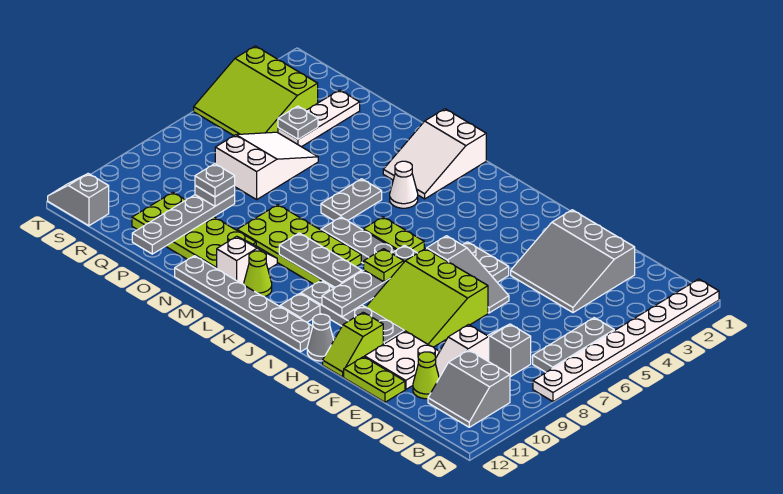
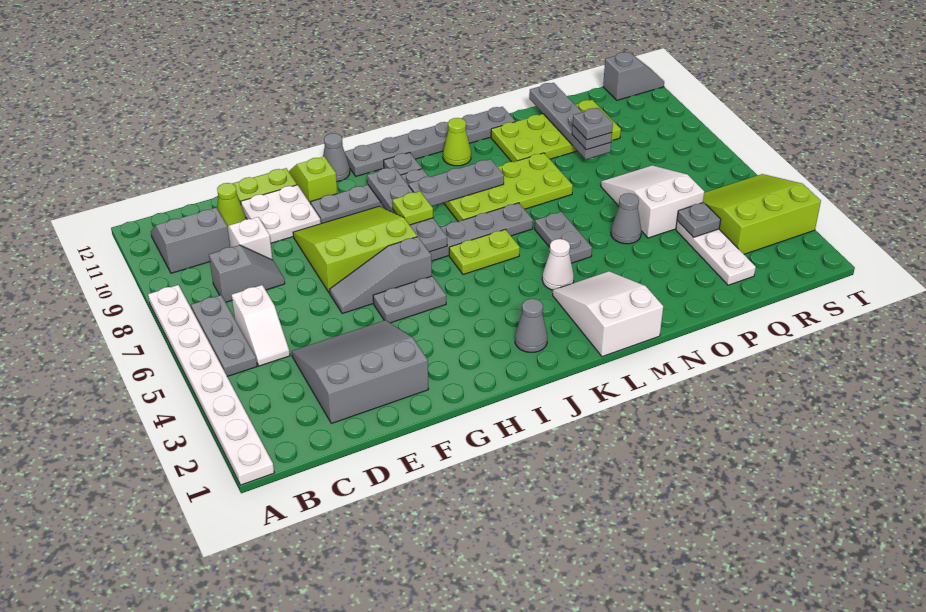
none -> grey 1x1 cone [515,299,547,352]
white 1x2 slope [217,236,277,284] -> white 1x2 slope moved to [232,285,290,366]
none -> grey 1x1 cone [611,193,641,244]
white 2x3 slope [215,132,318,199] -> white 2x3 slope turned to [601,165,704,238]

